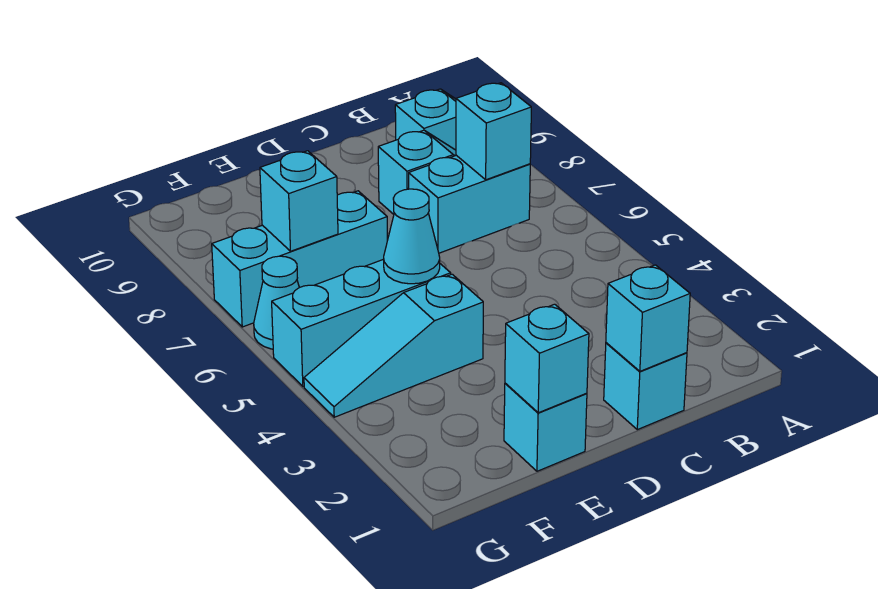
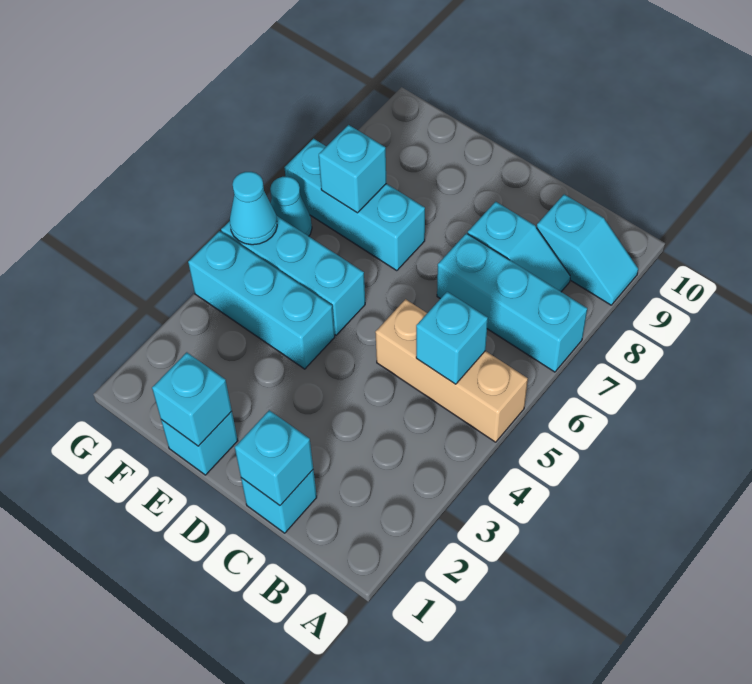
none -> tan 1x3 brick [375,299,528,442]
cyan 1x2 brick [409,155,530,253] -> cyan 1x3 brick [437,233,587,372]
cyan 1x1 brick [456,83,531,180] -> cyan 1x1 brick moved to [416,292,488,384]
cyan 1x3 slope [304,274,483,417] -> cyan 1x3 brick [188,231,335,369]
cyan 1x1 cone [384,189,440,284] -> cyan 1x1 cone moved to [230,172,277,245]

